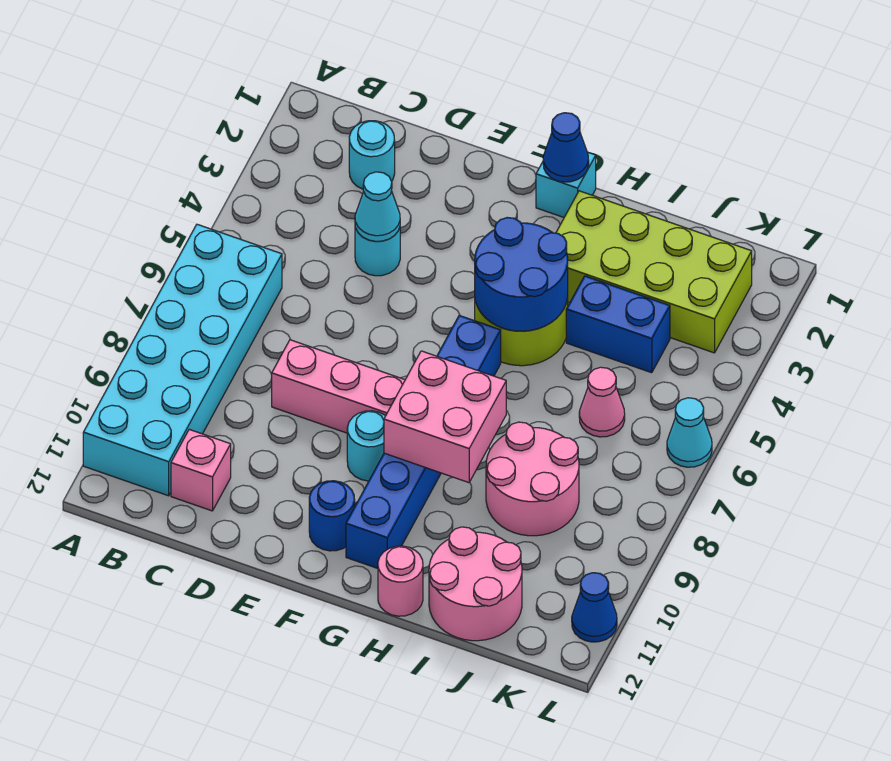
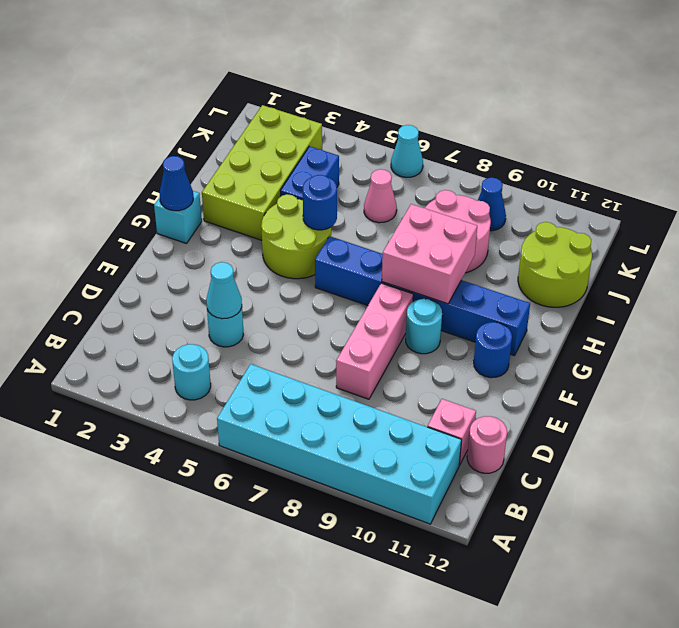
cyan 1x1 round brick [349,121,395,189] -> cyan 1x1 round brick moved to [172,344,211,400]
blue 2x2 round brick [475,217,568,331] -> blue 1x1 round brick [303,175,337,230]
pink 1x1 round brick [378,546,423,616] -> pink 1x1 round brick moved to [467,416,507,473]
pink 2x2 round brick [429,527,522,641] -> lime 2x2 round brick [518,222,592,307]
blue 1x1 cone [572,573,617,642] -> blue 1x1 cone moved to [478,177,506,231]

